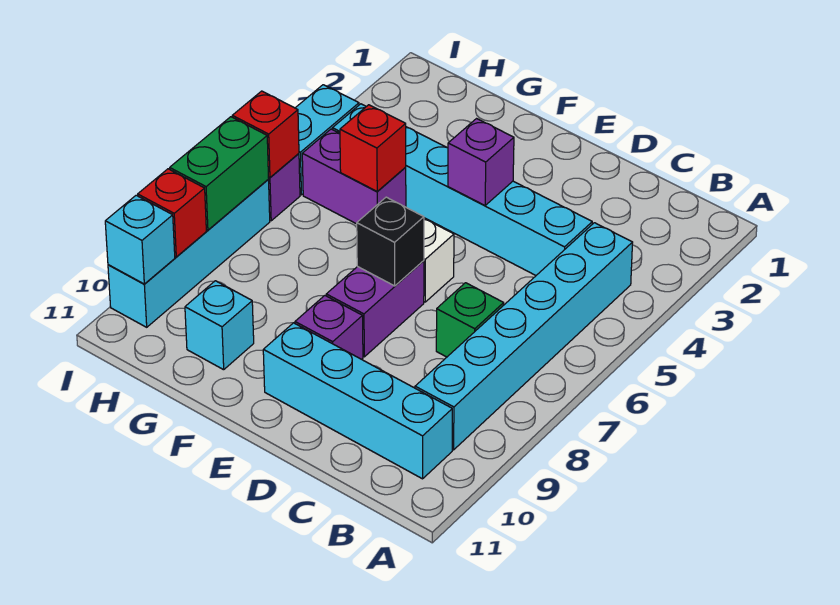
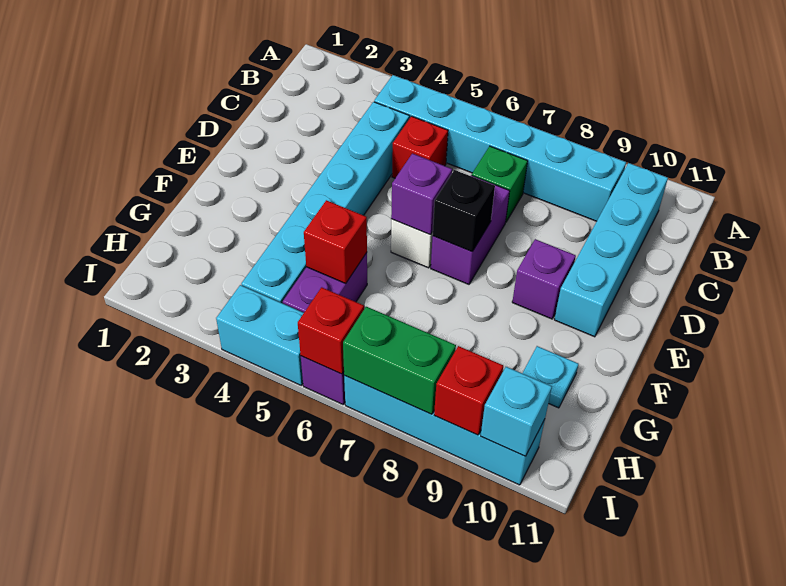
none -> red 1x1 brick [392,116,448,178]
purple 1x1 brick [448,119,514,206] -> purple 1x1 brick moved to [391,154,452,235]
purple 1x2 brick [326,261,424,357] -> purple 1x2 brick turned to [431,175,510,284]
cyan 1x1 brick [185,281,254,370] -> cyan 1x1 plate [522,346,578,408]

